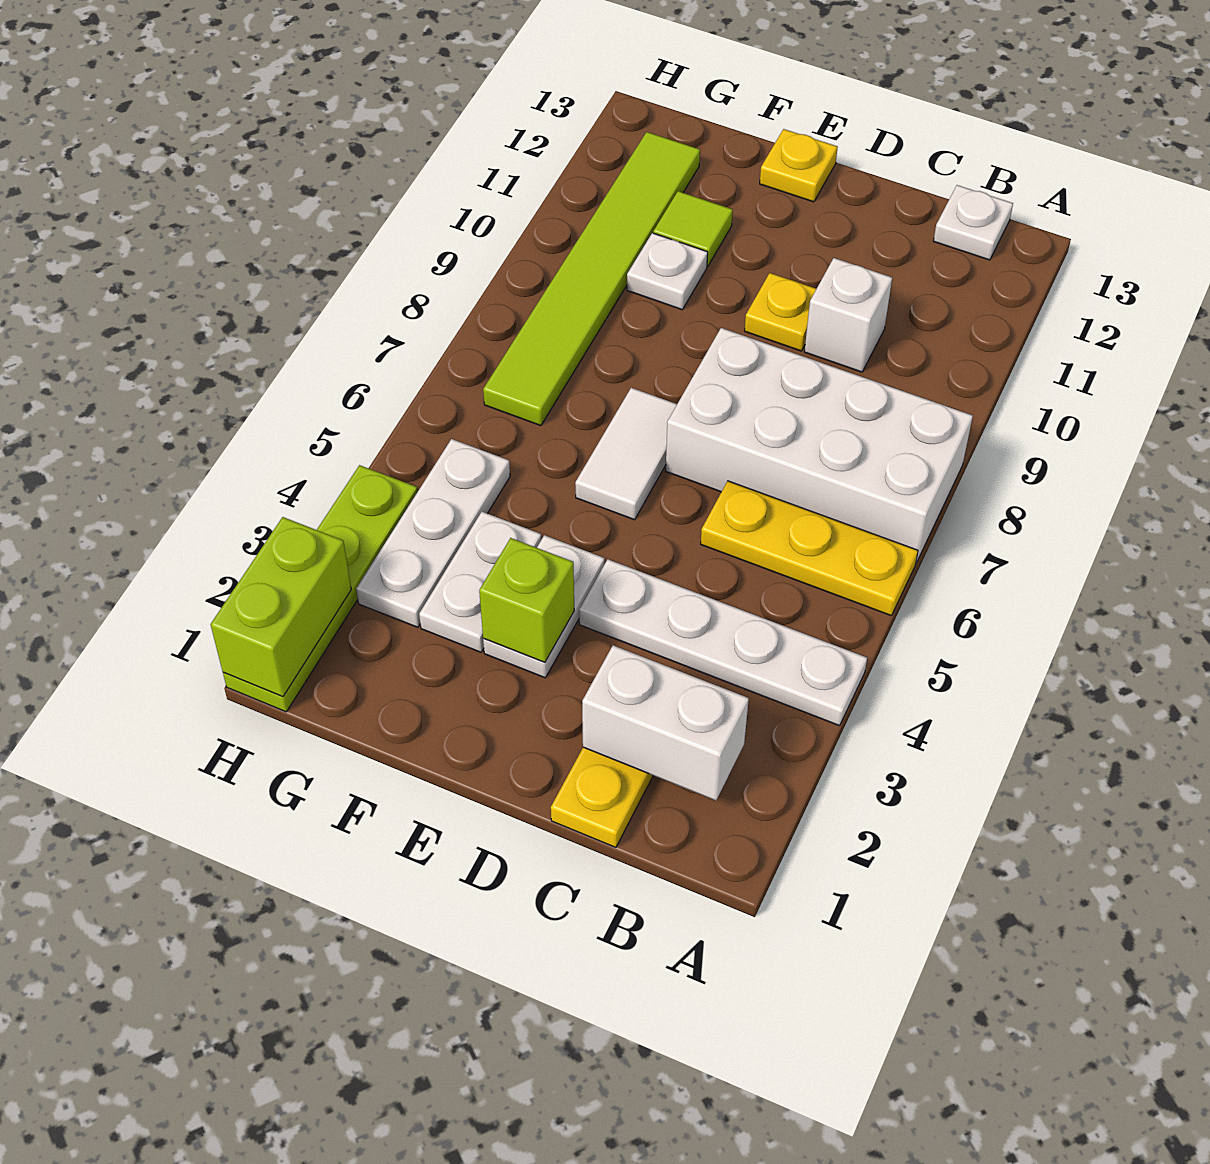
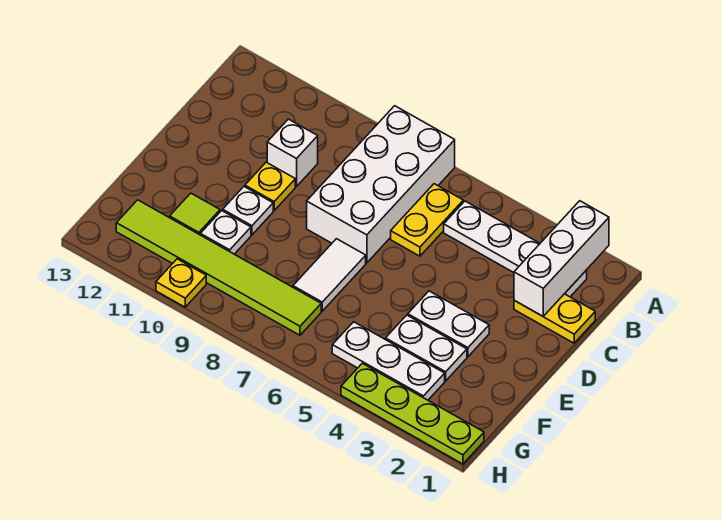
white 1x4 plate [579,559,867,726] -> white 1x4 plate turned to [444,201,587,297]
yellow 1x3 plate [701,481,918,616] -> yellow 1x2 plate [391,184,463,256]
white 1x2 brick [582,645,749,800] -> white 1x3 brick [514,201,609,316]
white 1x1 plate [934,185,1013,260] -> white 1x1 plate moved to [223,187,273,235]
lime 1x1 brick [479,538,574,662] -> none
white 1x2 tile [575,388,677,520] -> white 1x2 tile turned to [293,239,366,311]
yellow 1x1 plate [760,129,838,202] -> yellow 1x1 plate moved to [156,259,206,307]
lime 1x2 brick [210,517,351,697] -> none

